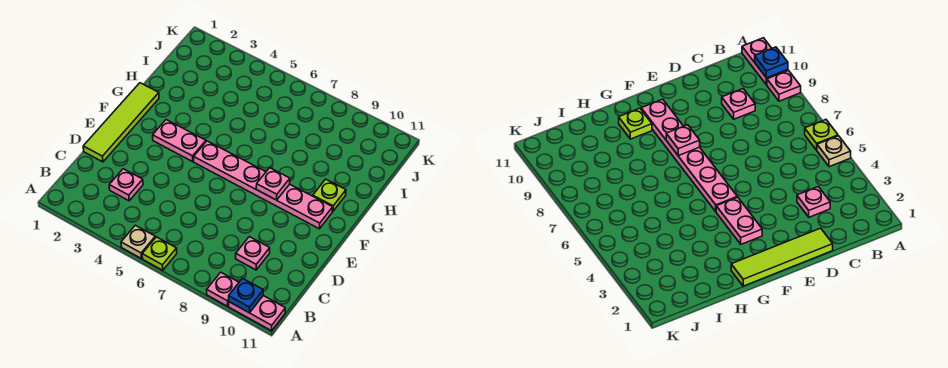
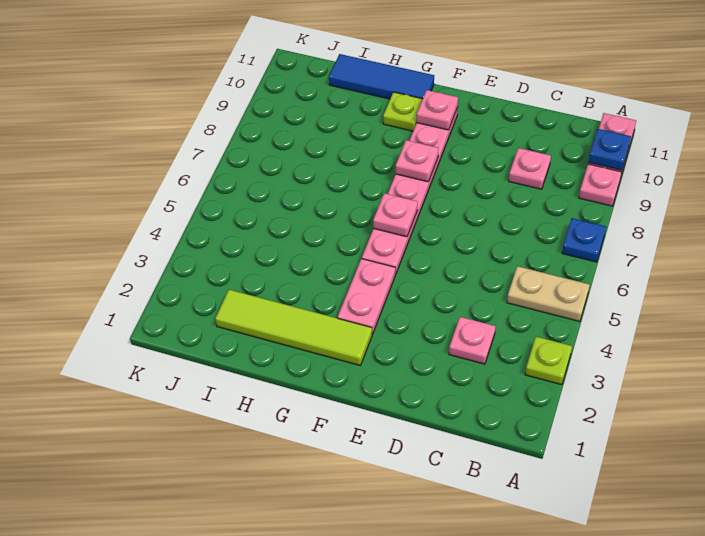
tan 1x1 plate [121,225,155,259] -> tan 1x2 plate [507,266,590,321]
lime 1x1 plate [142,237,177,270] -> lime 1x1 plate moved to [525,337,572,385]
none -> blue 1x1 plate [562,218,606,262]
lime 1x4 tile [83,83,159,162] -> lime 1x4 tile moved to [215,290,372,366]
none -> pink 1x1 plate [373,193,418,237]
none -> pink 1x1 plate [417,90,458,130]
none -> blue 1x3 tile [329,54,434,99]

